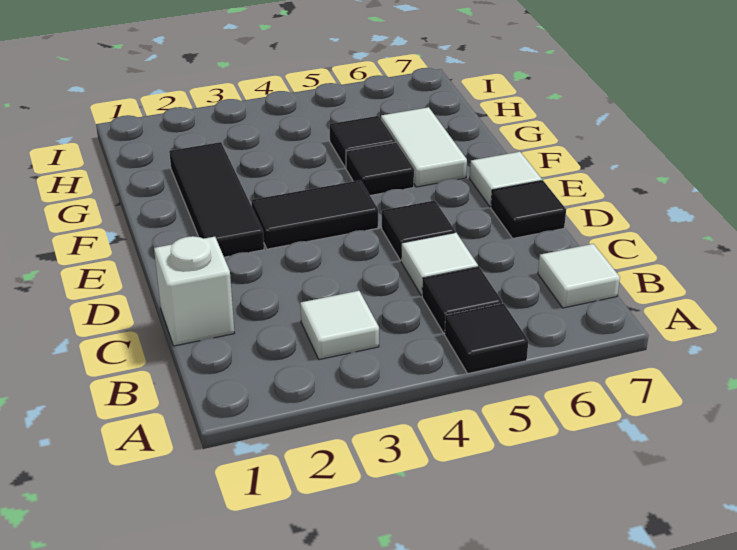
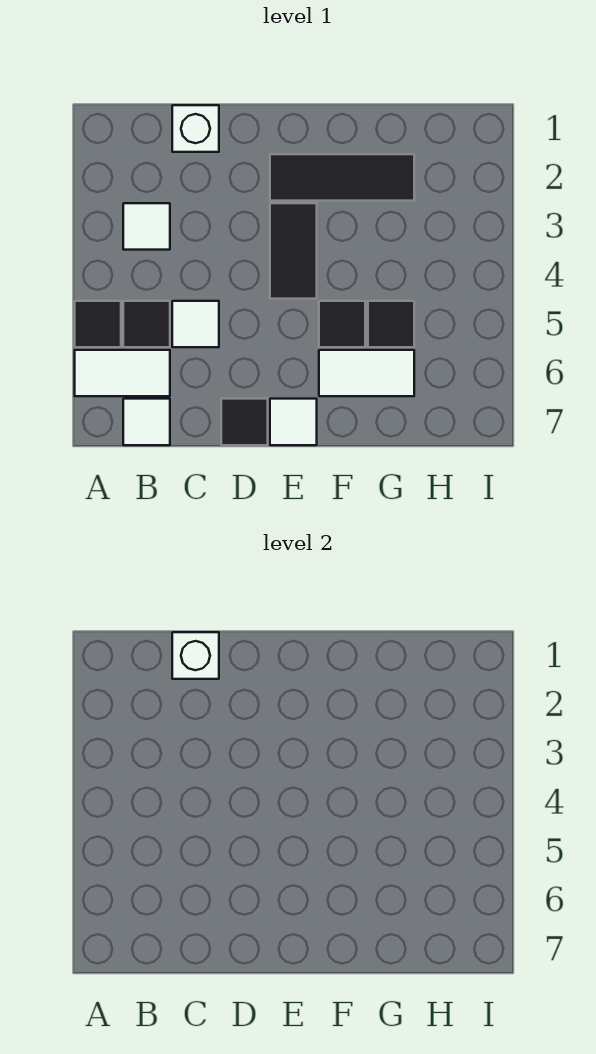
none -> white 1x2 tile [75,350,170,396]
none -> white 1x1 brick [172,632,219,679]
black 1x1 tile [382,200,455,260] -> none

